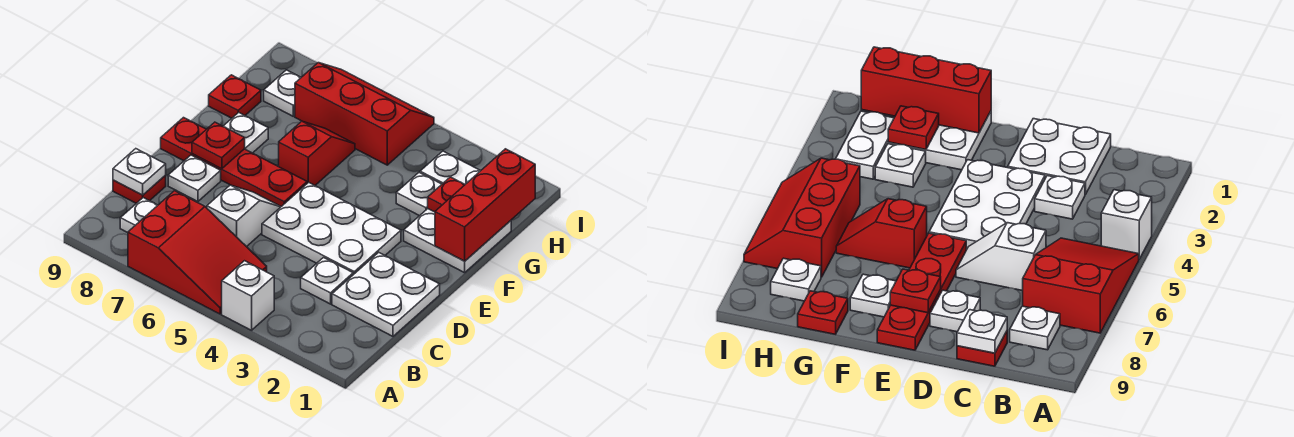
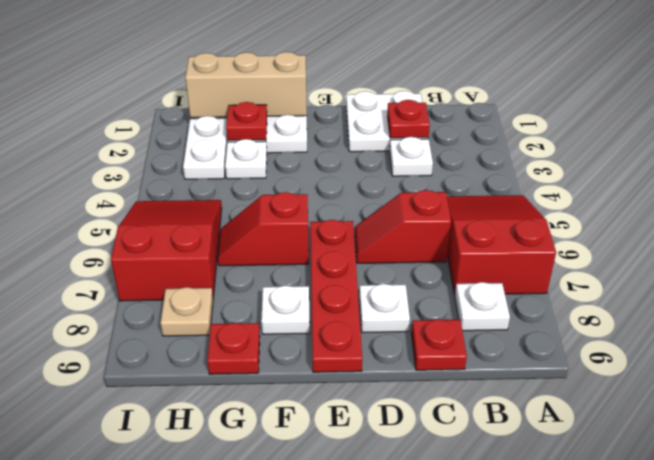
white 1x1 brick [222,261,274,330] -> none
white 1x2 slope [207,185,281,247] -> red 1x2 slope [355,190,451,263]
white 1x1 plate [113,149,166,195] -> none
white 2x3 plate [262,182,401,275] -> none
red 1x1 plate [192,122,245,169] -> red 1x1 plate moved to [387,100,430,138]
red 1x3 brick [435,149,535,261] -> tan 1x3 brick [185,52,307,117]
red 2x3 slope [295,63,434,165] -> red 2x3 slope turned to [111,200,222,301]
white 1x1 plate [264,70,301,116] -> tan 1x1 plate [160,287,213,336]

